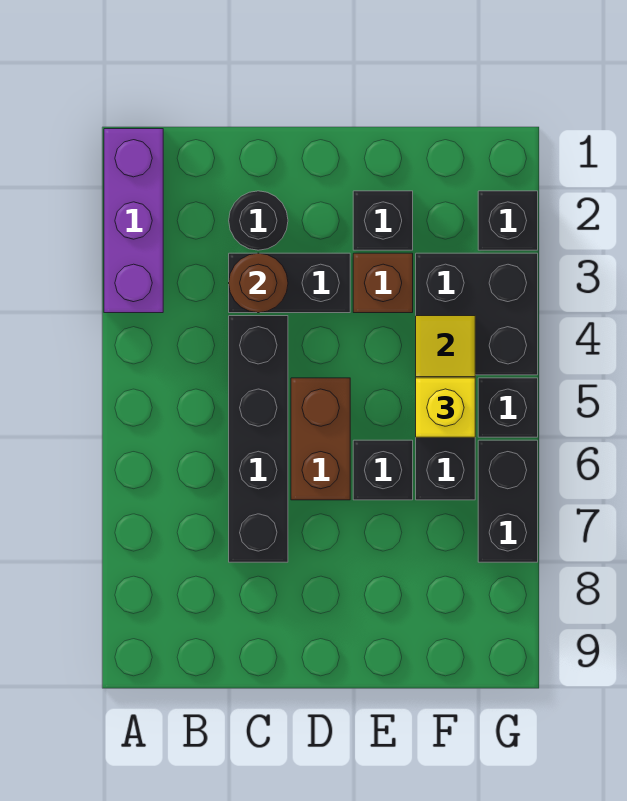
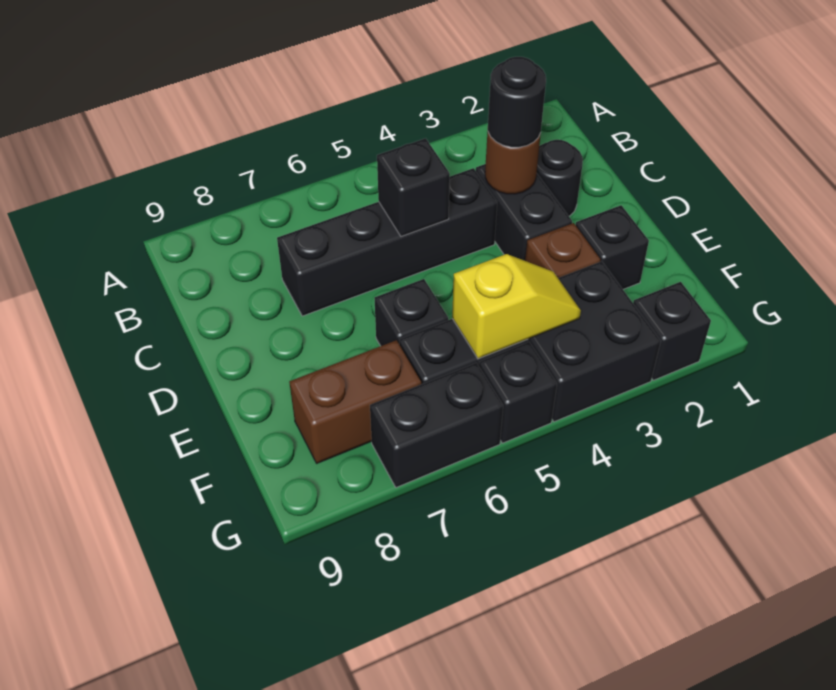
purple 1x3 brick [104,129,163,313] -> none
none -> black 1x1 round brick [488,57,546,147]
none -> black 1x1 brick [377,138,450,236]
brown 1x2 brick [291,378,350,500] -> brown 1x2 brick moved to [289,340,421,463]
yellow 1x1 brick [416,378,475,437] -> none

